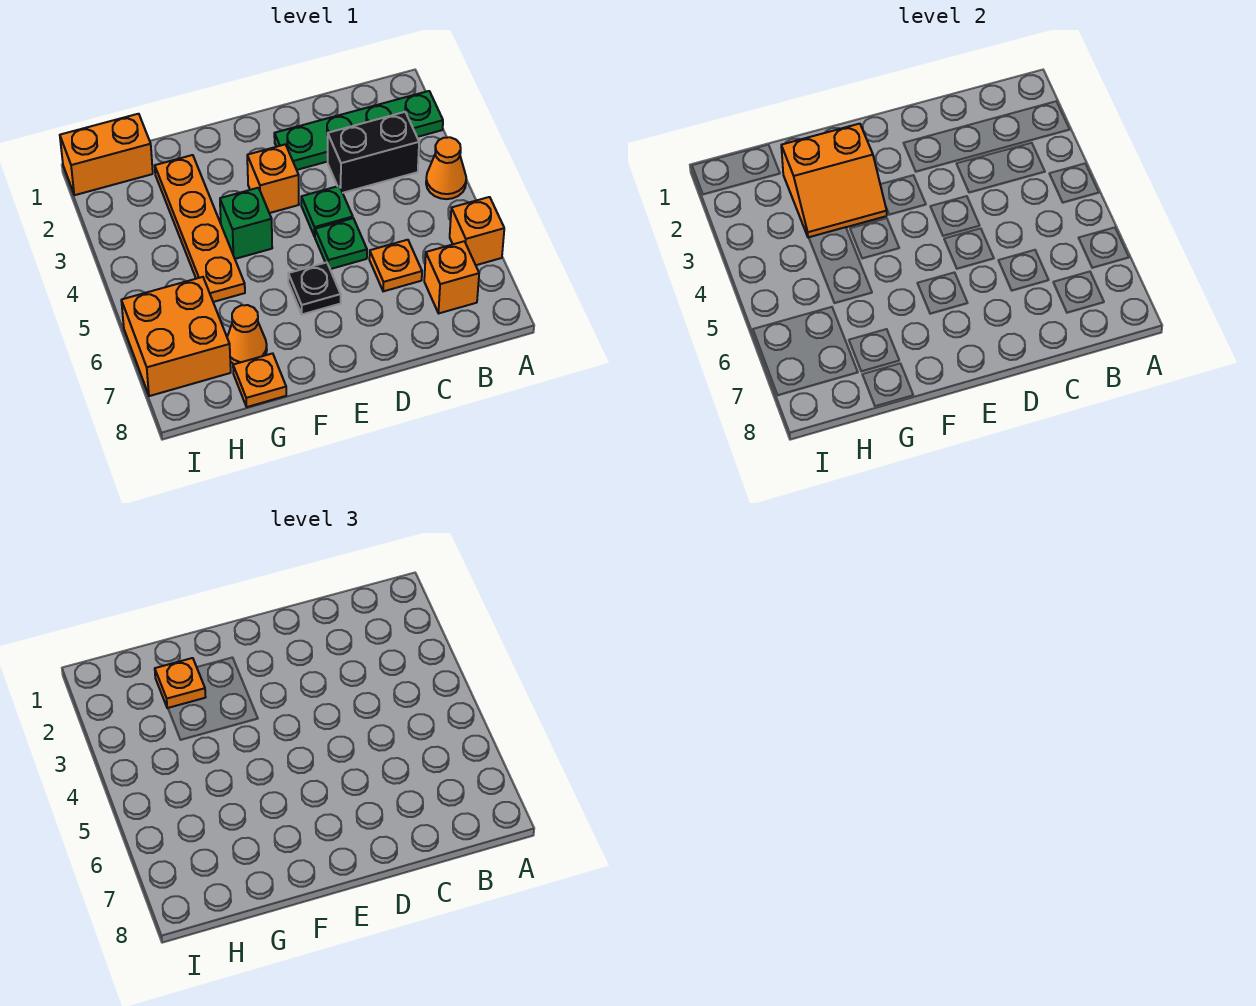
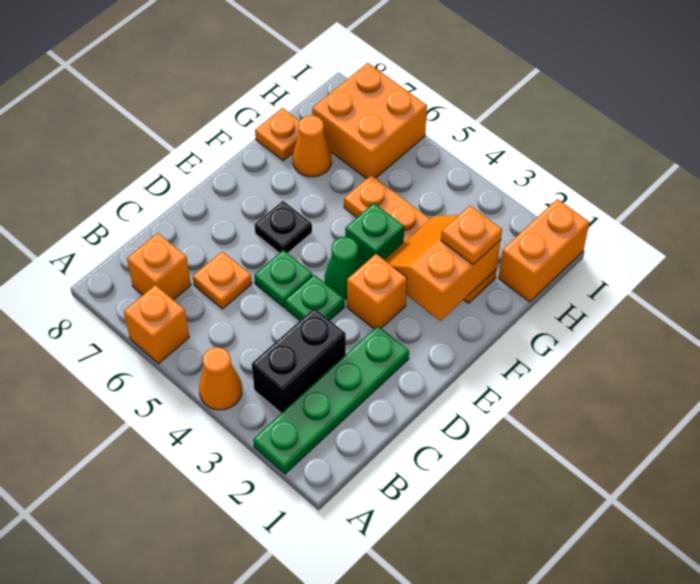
none -> green 1x1 cone [325,237,362,299]

